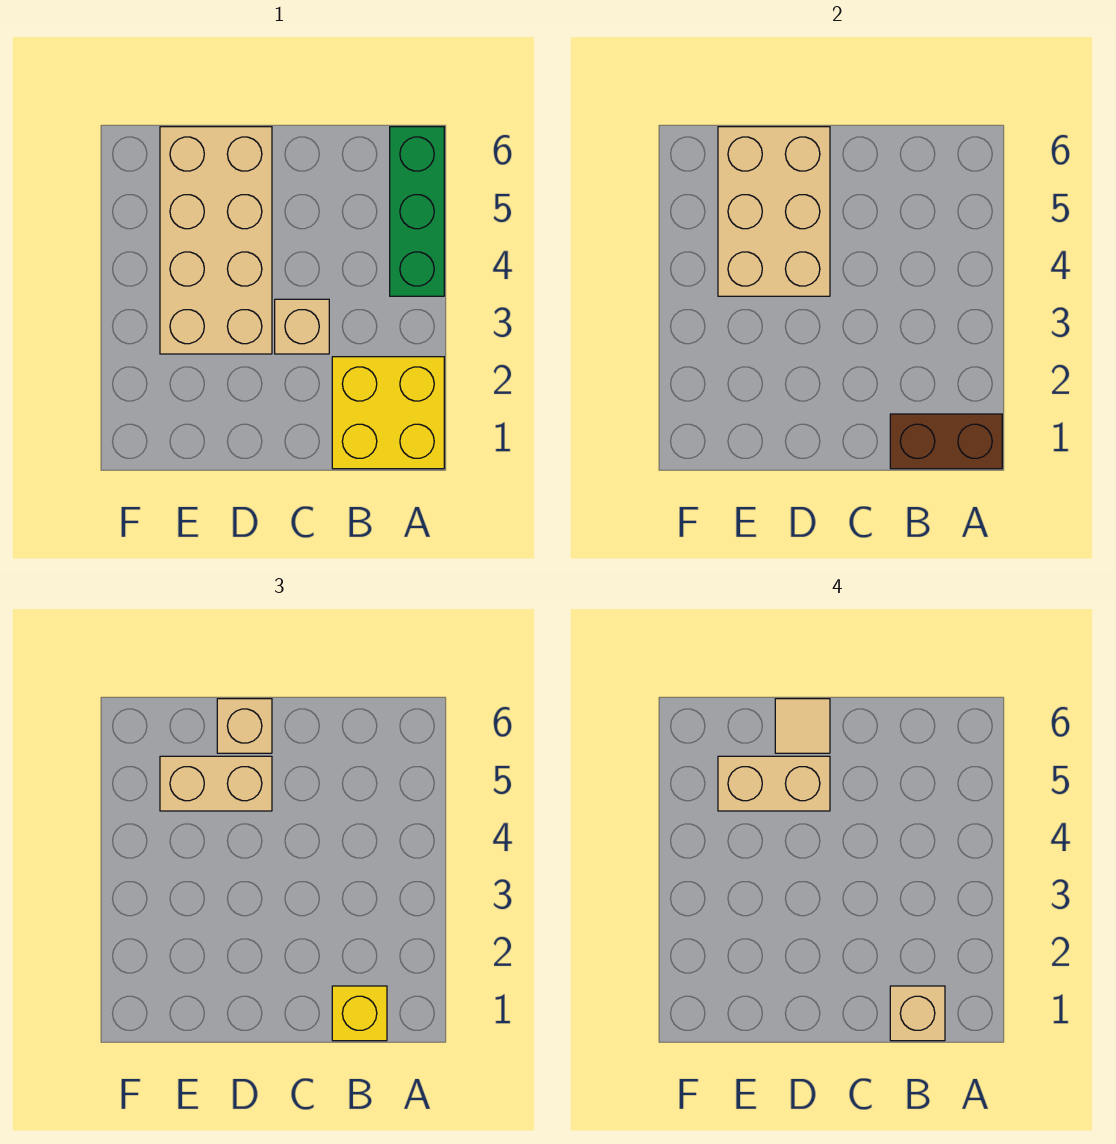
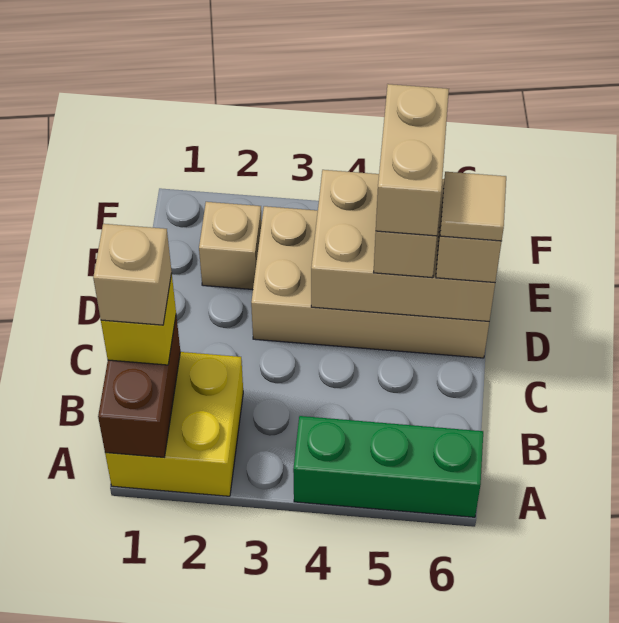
tan 1x1 brick [275,299,329,354] -> tan 1x1 brick moved to [199,202,262,290]

